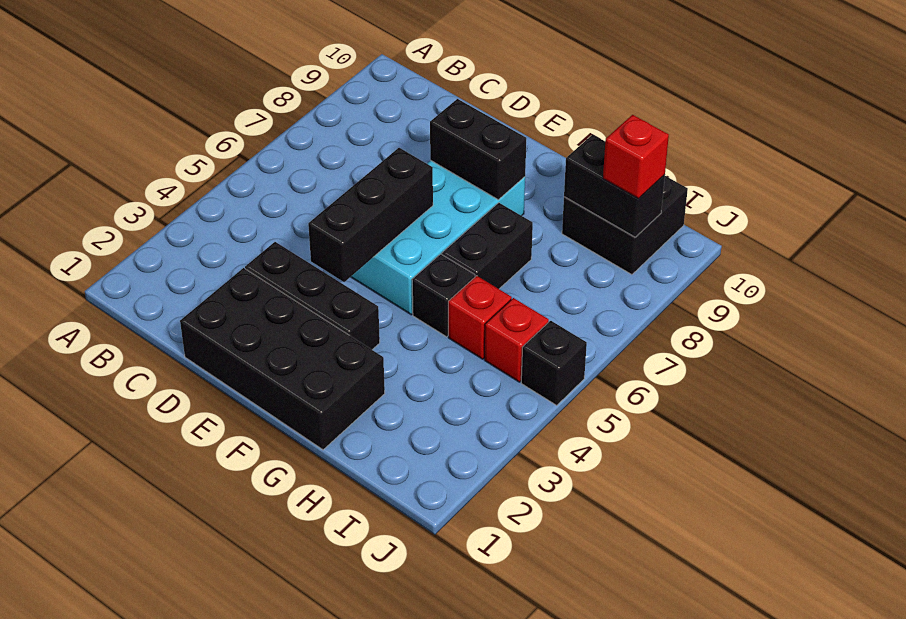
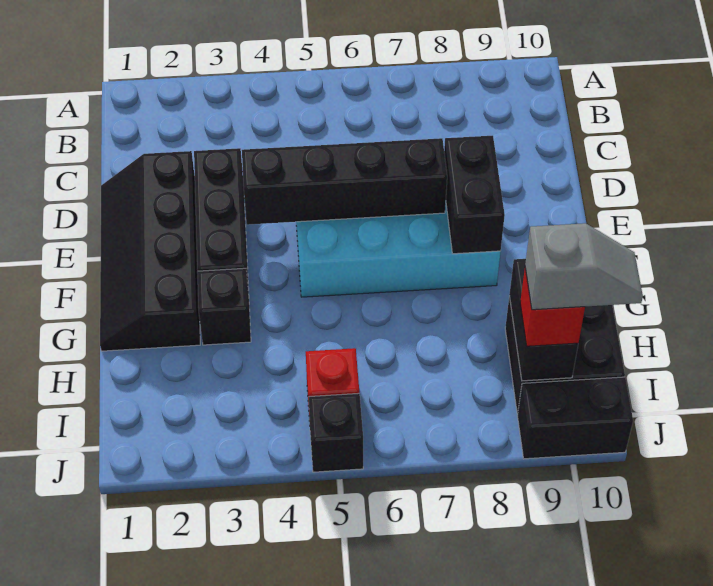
black 2x4 brick [180,268,385,450] -> black 2x4 slope [100,151,200,351]
black 1x3 brick [308,148,433,282] -> black 1x4 brick [242,138,447,225]
black 1x1 brick [412,254,475,337] -> black 1x1 brick moved to [197,268,251,345]
black 1x2 brick [442,203,533,289] -> black 1x2 brick moved to [517,377,633,459]
red 1x1 brick [448,276,512,359] -> none
none -> grey 1x2 slope [525,223,643,310]

